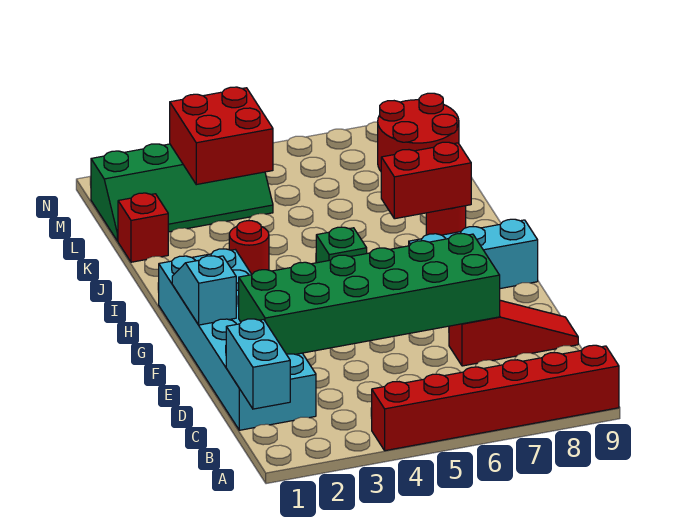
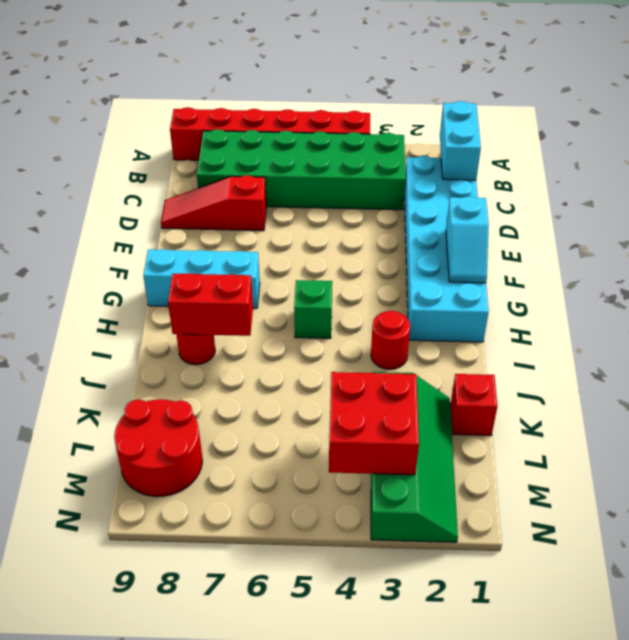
green 2x6 brick [239,234,500,354] -> green 2x6 brick moved to [197,129,406,210]
green 2x4 slope [91,144,273,241] -> green 2x4 slope turned to [371,372,458,542]

